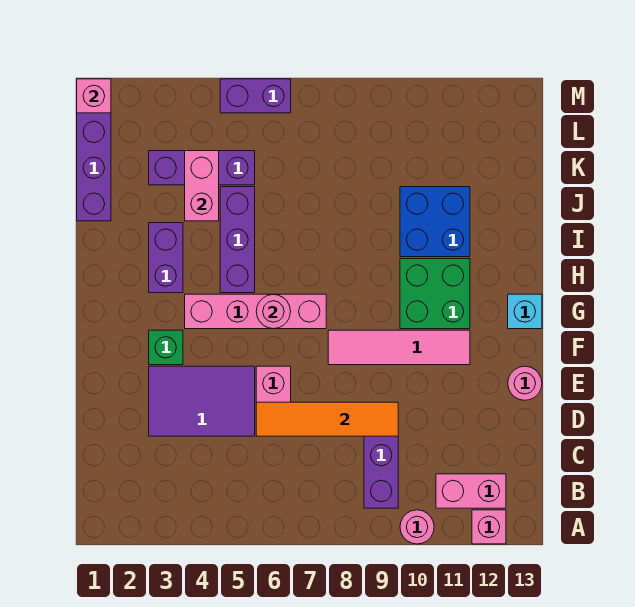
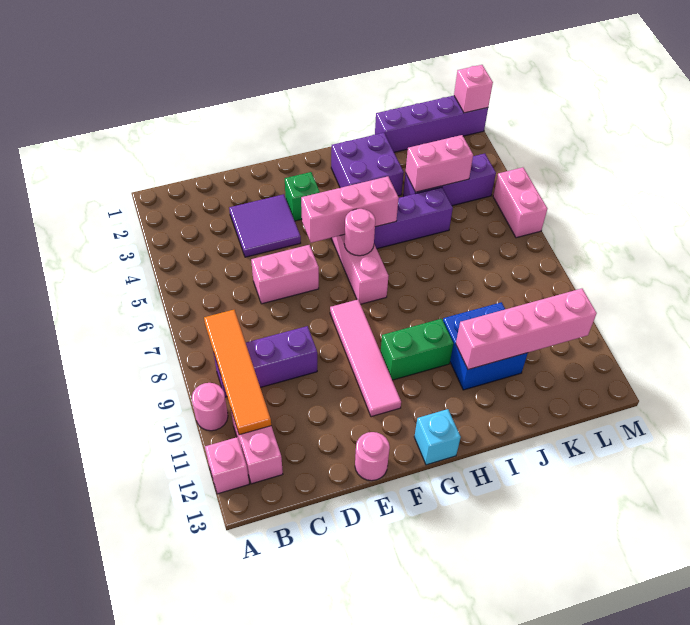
purple 2x3 tile [149,366,255,436] -> purple 2x2 tile [229,194,301,257]
orange 1x4 tile [256,402,398,436] -> orange 1x4 tile moved to [204,310,271,435]
none -> pink 1x3 brick [301,176,399,243]
green 2x2 brick [400,259,470,329] -> green 1x2 brick [381,319,454,380]
purple 1x2 brick [149,223,183,293] -> purple 2x2 brick [331,133,404,196]
none -> pink 1x4 brick [456,289,597,370]
purple 1x3 brick [149,151,255,185] -> purple 1x3 brick turned to [403,154,496,206]
purple 1x2 brick [220,79,291,113] -> pink 1x2 brick [493,167,547,238]

